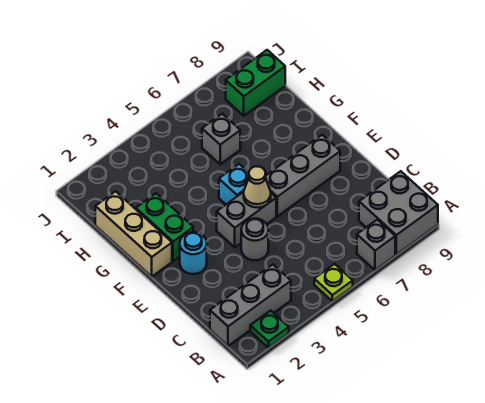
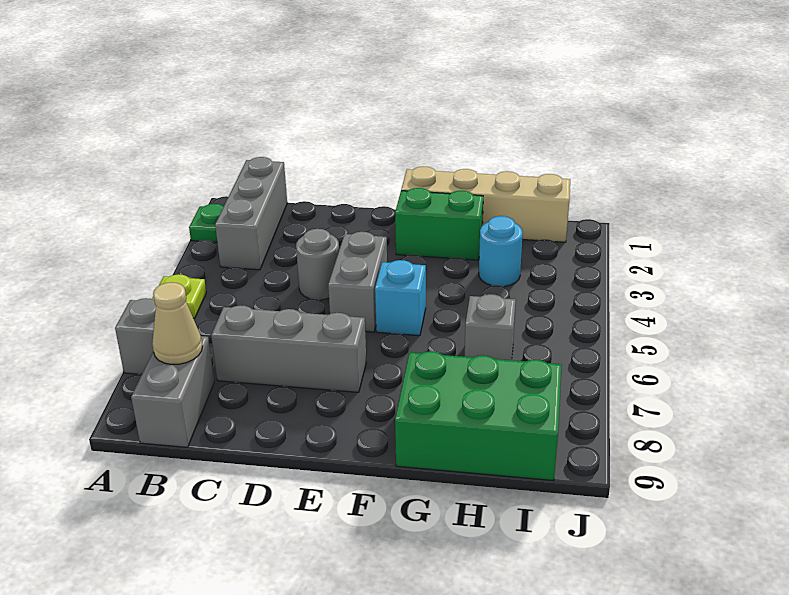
grey 2x2 brick [359,171,438,255] -> grey 1x2 brick [131,336,214,447]
cyan 1x1 round brick [180,232,207,274] -> cyan 1x1 round brick moved to [479,216,523,287]
tan 1x1 cone [244,166,271,208] -> tan 1x1 cone moved to [152,282,202,364]
grey 1x3 brick [265,135,340,216] -> grey 1x3 brick turned to [211,305,366,392]
tan 1x3 brick [95,191,172,277] -> tan 1x4 brick [401,167,570,242]
green 1x2 brick [226,50,285,116] -> green 2x3 brick [395,351,561,481]

